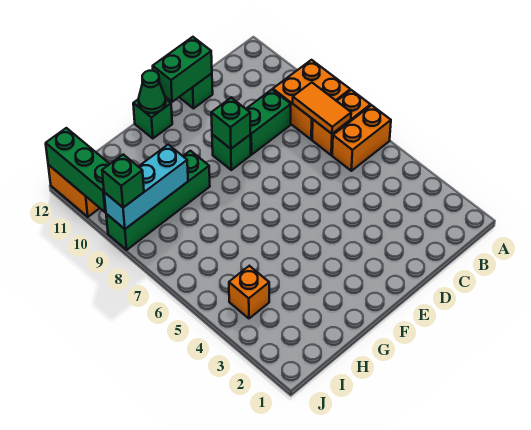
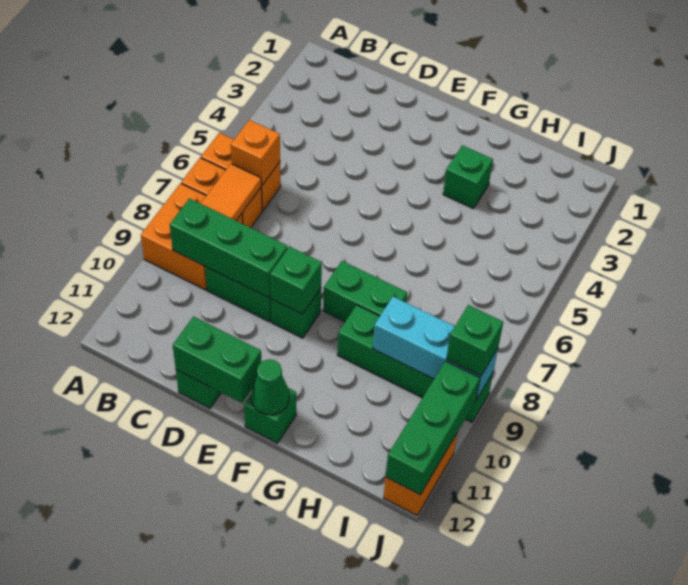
none -> green 1x3 brick [170,198,288,298]
none -> green 1x2 brick [323,261,407,322]
none -> green 1x1 brick [443,145,493,209]
orange 1x1 brick [229,266,269,318] -> orange 1x1 brick moved to [231,120,280,185]

